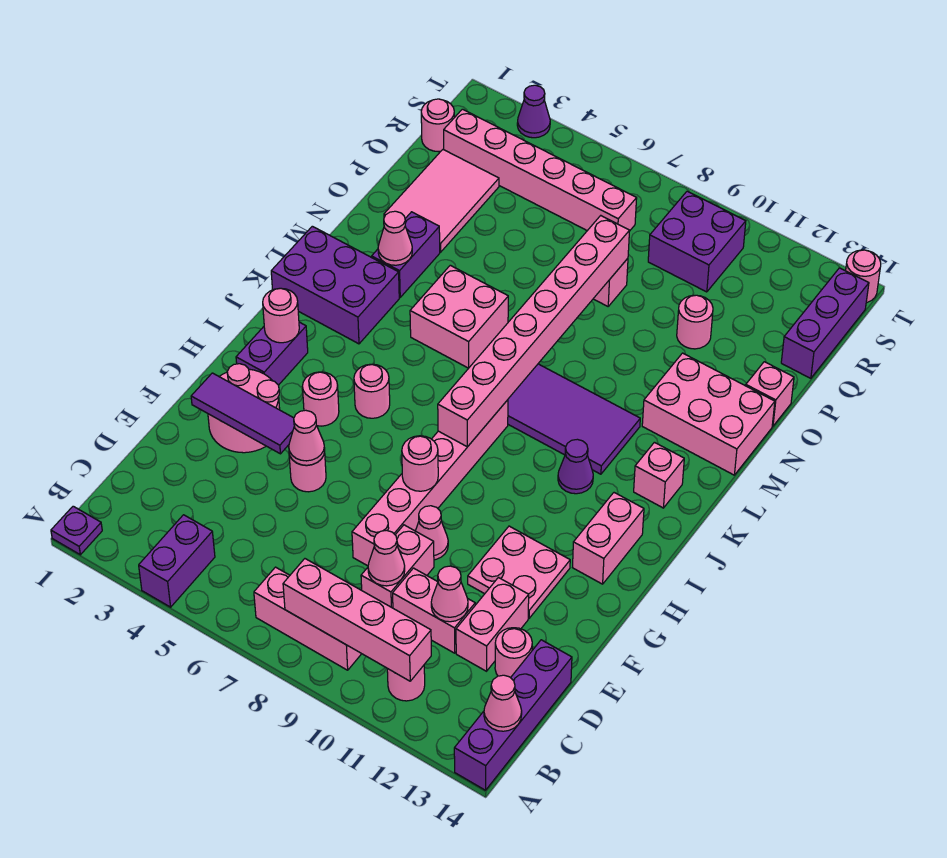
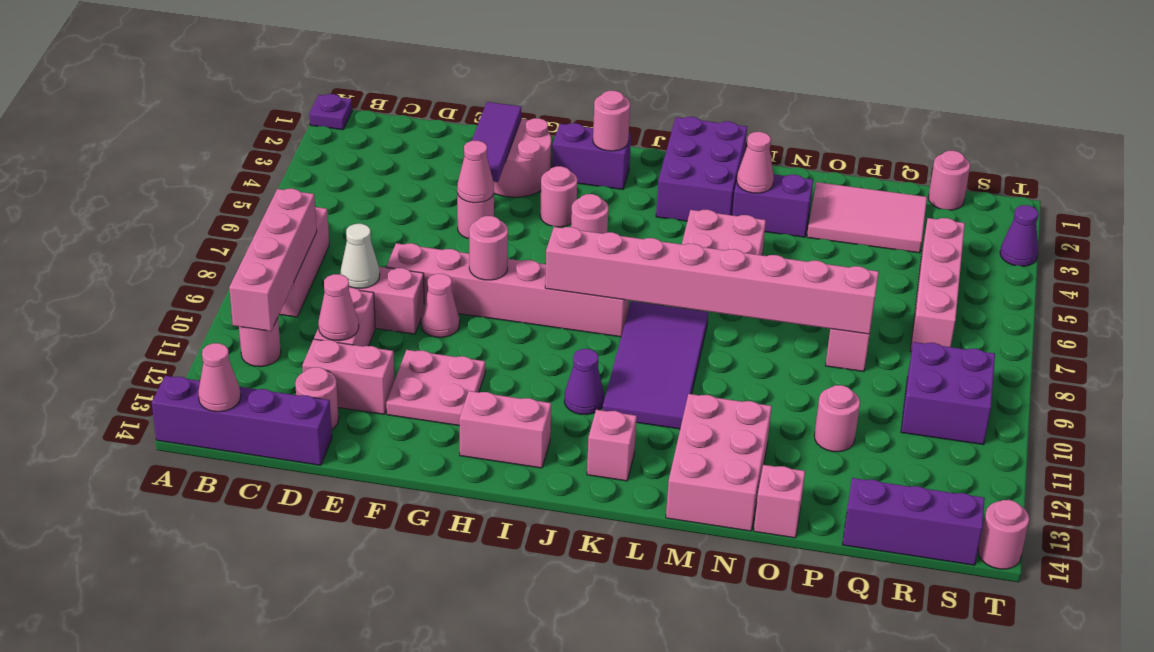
purple 1x2 brick [139,515,215,607] -> none
pink 1x1 cone [368,530,405,586] -> white 1x1 cone [341,224,380,288]
pink 1x6 brick [444,109,637,231] -> pink 1x4 brick [911,218,965,352]

